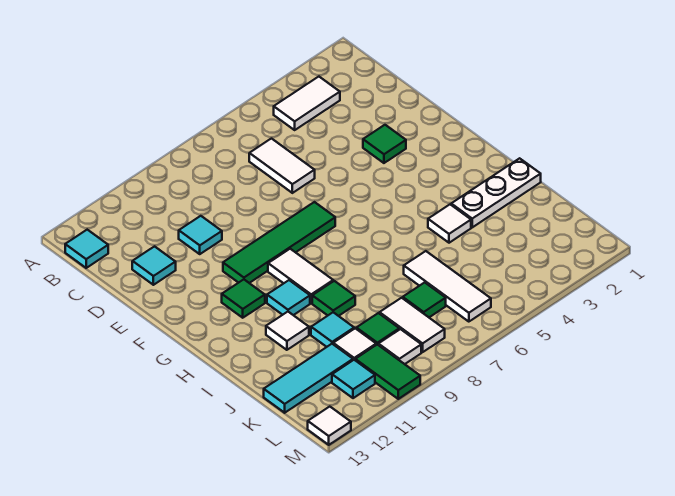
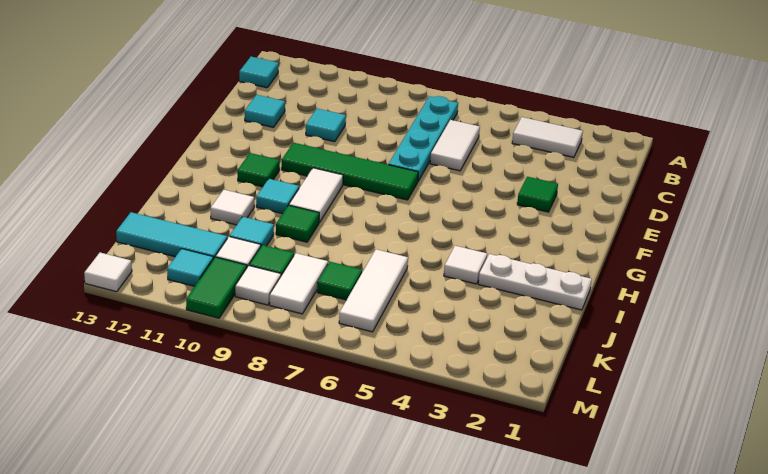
none -> cyan 1x4 plate [388,96,458,181]

